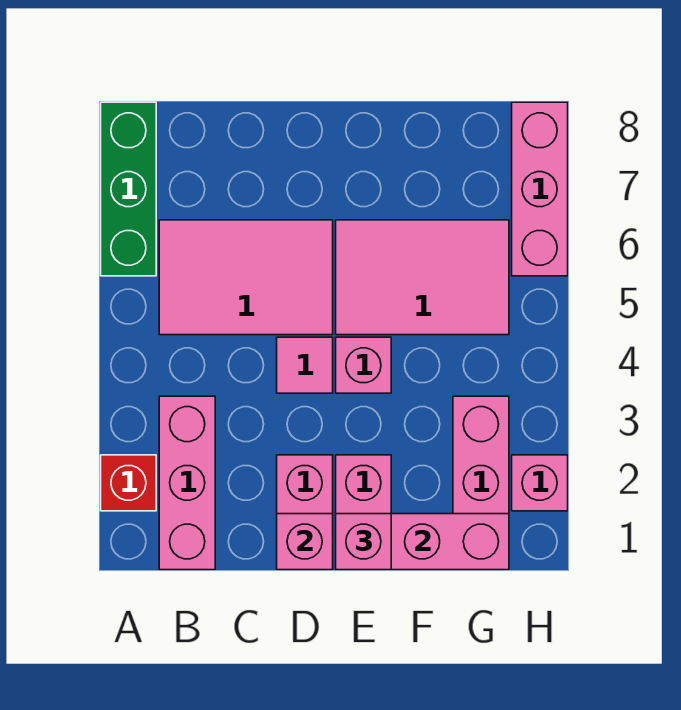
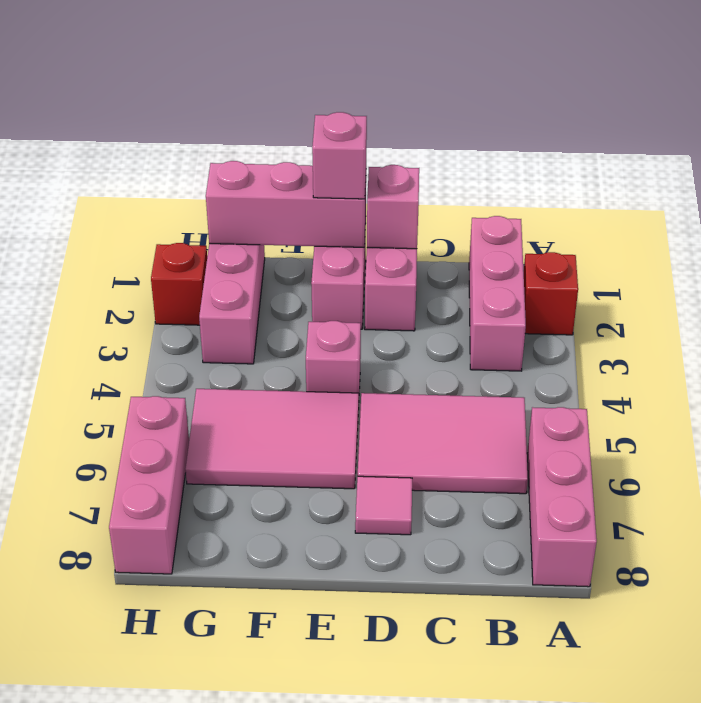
green 1x3 brick [101,102,156,276] -> pink 1x3 brick [527,407,597,587]
pink 1x1 tile [277,337,333,393] -> pink 1x1 tile moved to [355,476,412,535]
pink 1x1 brick [512,455,568,511] -> red 1x1 brick [151,243,207,325]

